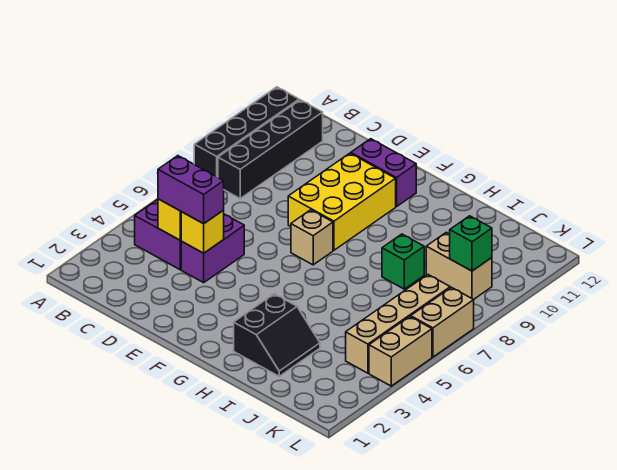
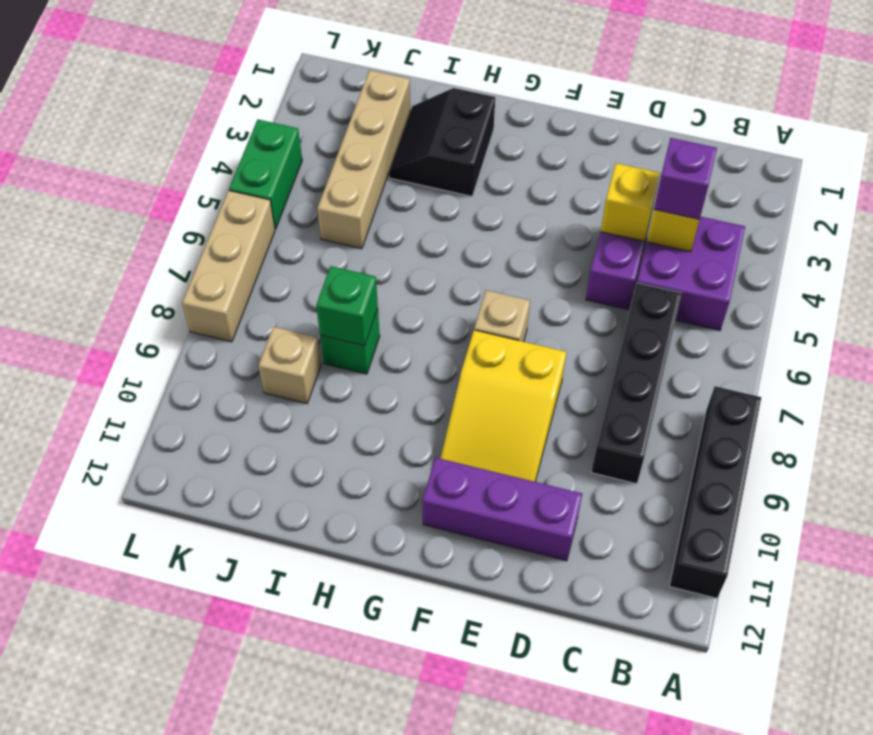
black 1x4 brick [218,100,323,198] -> black 1x4 brick moved to [591,283,682,484]
purple 1x2 brick [158,156,224,224] -> purple 1x1 brick [654,138,717,219]
yellow 2x3 brick [288,153,396,250] -> yellow 2x3 slope [440,330,566,482]
purple 1x2 brick [351,139,416,207] -> purple 1x3 brick [422,458,582,561]
tan 1x2 brick [426,232,492,299] -> tan 1x1 brick [259,327,321,404]
tan 1x4 brick [346,275,450,373] -> tan 1x4 brick moved to [317,70,410,249]
green 1x1 brick [450,216,492,271] -> green 1x1 brick moved to [316,266,378,346]
tan 1x2 brick [369,317,432,386] -> green 1x2 brick [229,120,302,229]
tan 1x2 brick [411,287,474,357] -> tan 1x3 brick [182,191,275,342]

